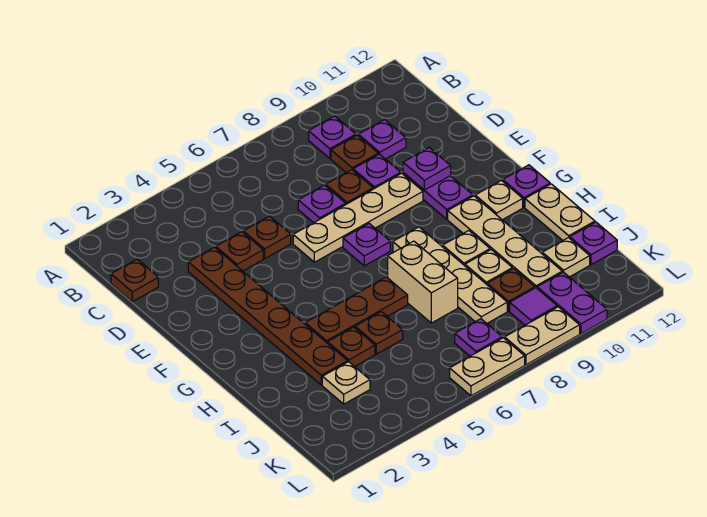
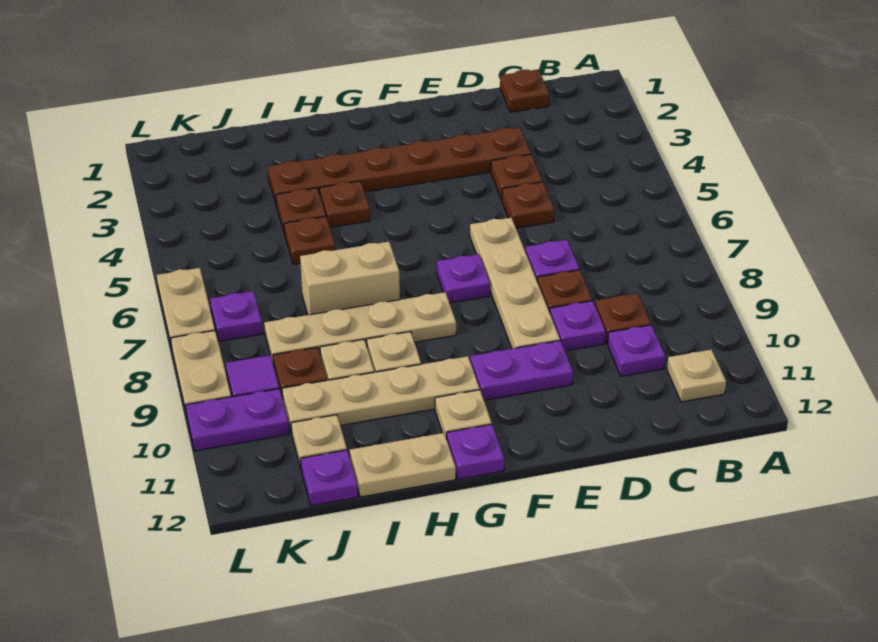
purple 1x1 plate [309,116,356,158] -> none
purple 1x1 plate [403,148,451,190] -> none
brown 1x3 plate [305,277,408,343] -> brown 1x1 plate [320,181,370,227]
tan 1x1 plate [322,362,370,404] -> tan 1x1 plate moved to [667,350,726,402]

